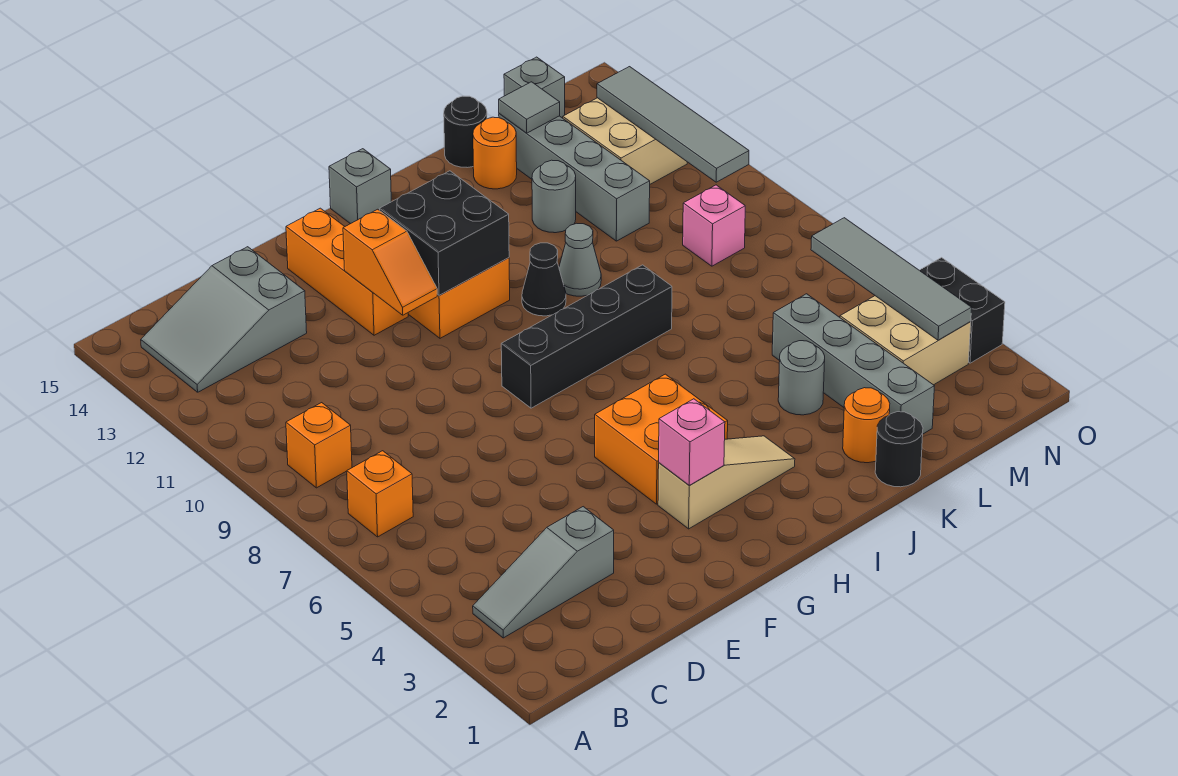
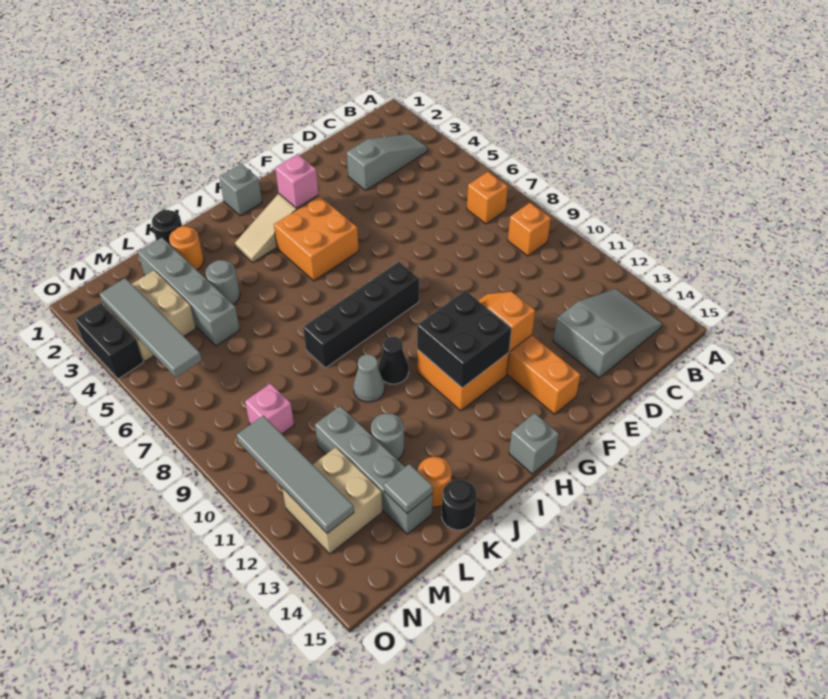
grey 1x1 brick [504,57,565,118] -> grey 1x1 brick moved to [219,164,262,216]

